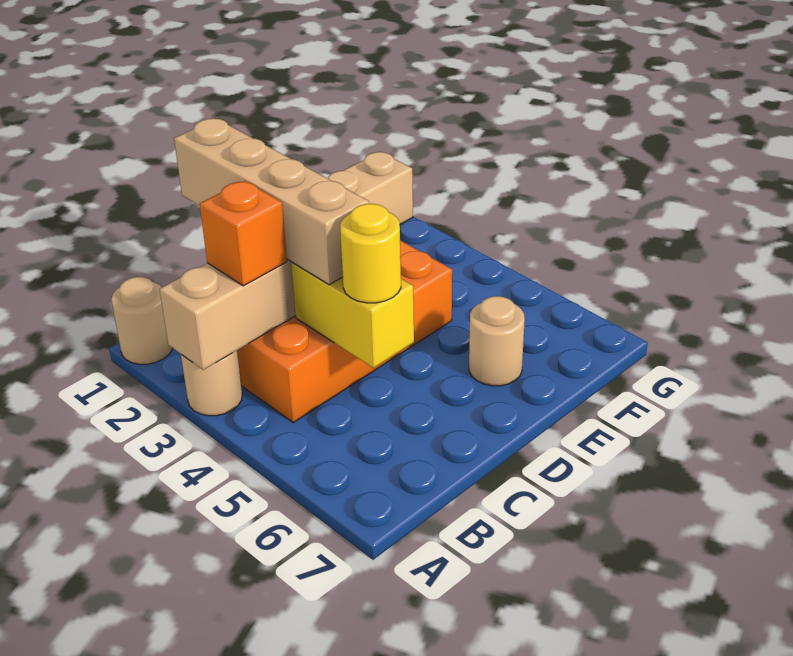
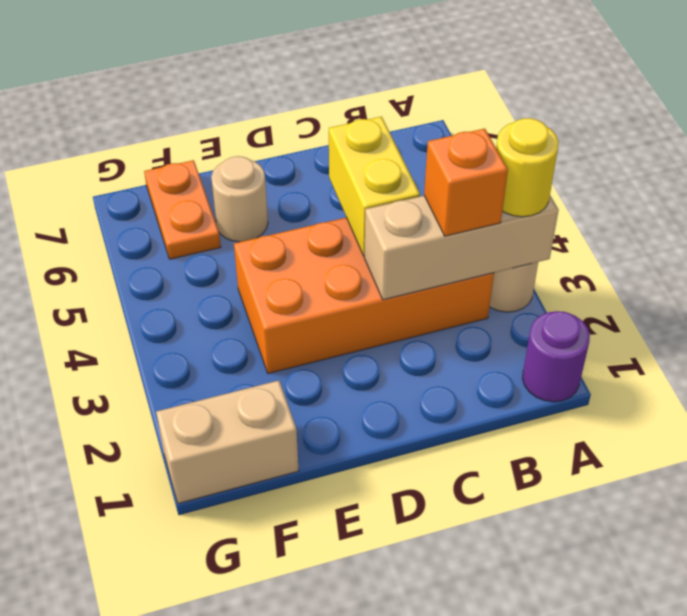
tan 1x1 round brick [111,277,172,364] -> purple 1x1 round brick [522,311,590,402]
tan 1x4 brick [174,118,369,285] -> none
yellow 1x1 round brick [340,204,401,303] -> yellow 1x1 round brick moved to [496,118,559,217]
none -> orange 1x2 plate [144,160,221,259]

